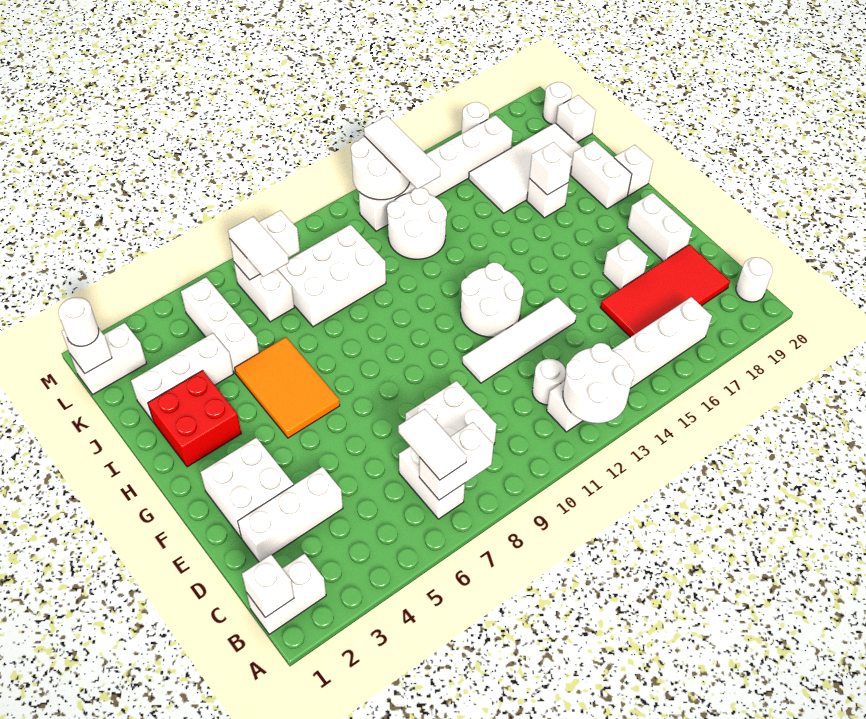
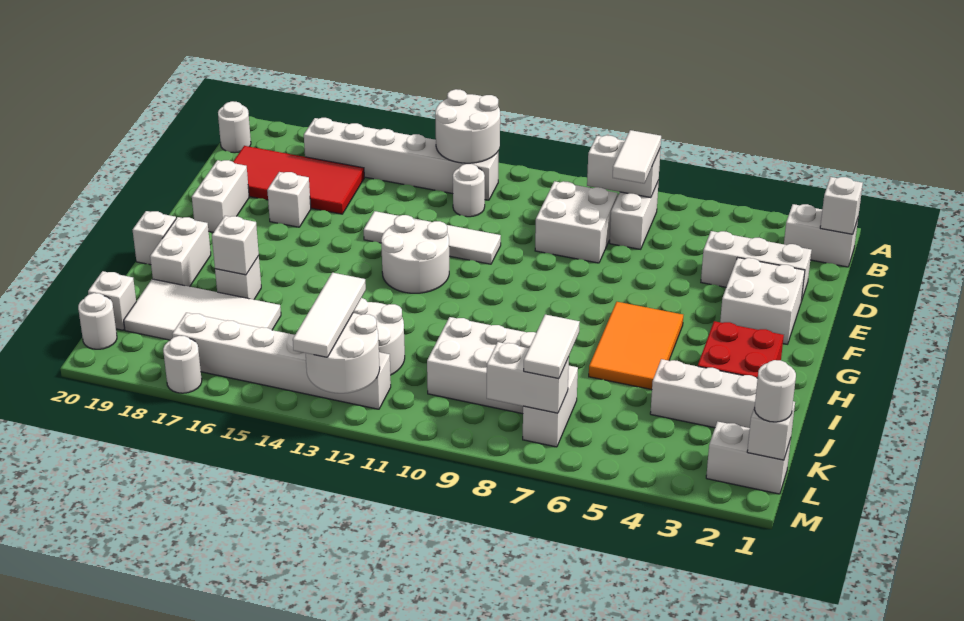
white 1x3 brick [181,277,259,373] -> none

